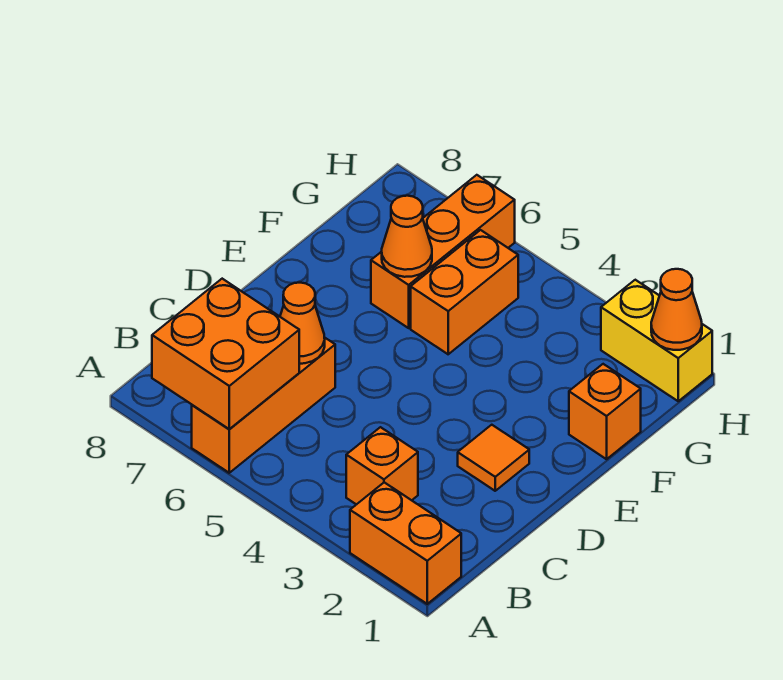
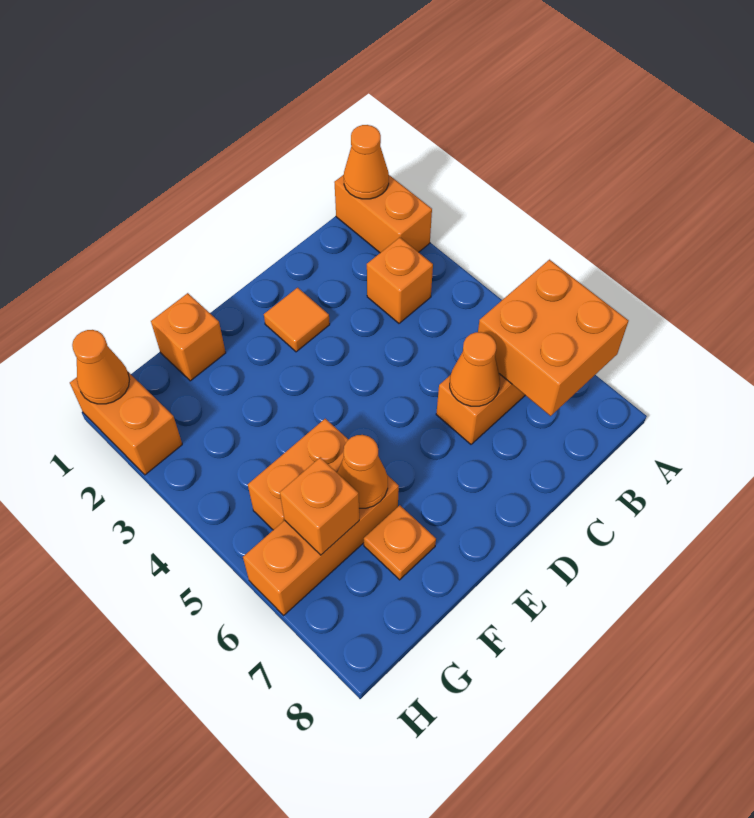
none -> orange 1x1 cone [344,125,389,199]
none -> orange 1x1 plate [364,505,436,580]
none -> orange 1x1 brick [280,457,359,555]
yellow 1x2 brick [601,280,712,401] -> orange 1x2 brick [70,371,182,475]

